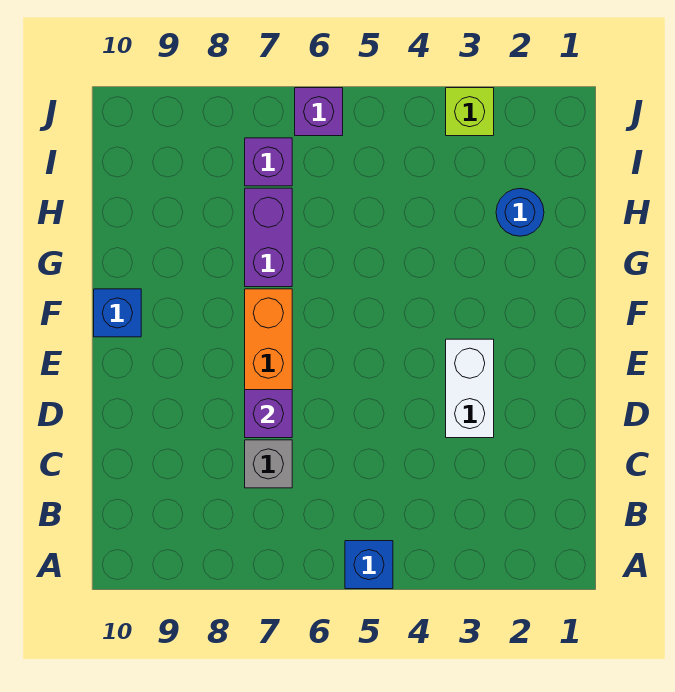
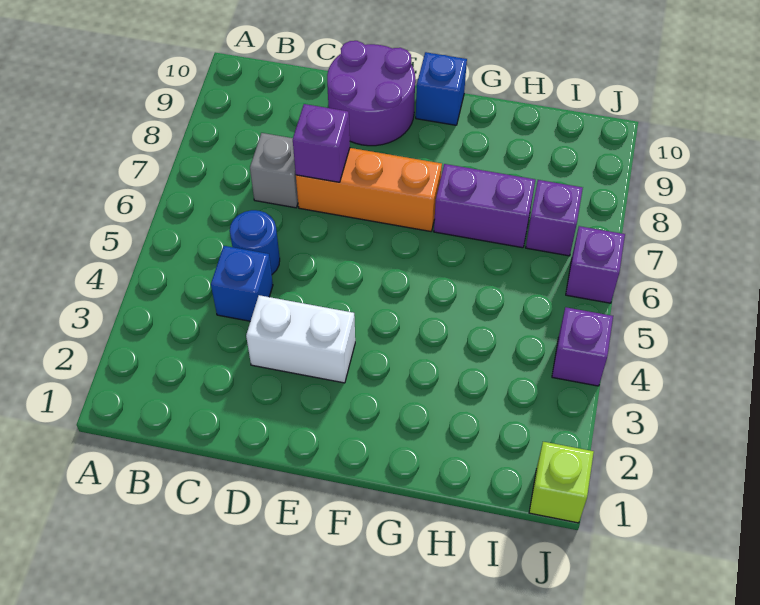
blue 1x1 brick [345,541,393,589] -> blue 1x1 brick moved to [211,246,273,321]
none -> purple 2x2 round brick [327,41,415,146]
blue 1x1 round brick [496,189,544,236] -> blue 1x1 round brick moved to [230,210,280,274]
lime 1x1 brick [446,88,494,136] -> lime 1x1 brick moved to [529,442,594,523]
none -> purple 1x1 brick [552,307,613,386]

